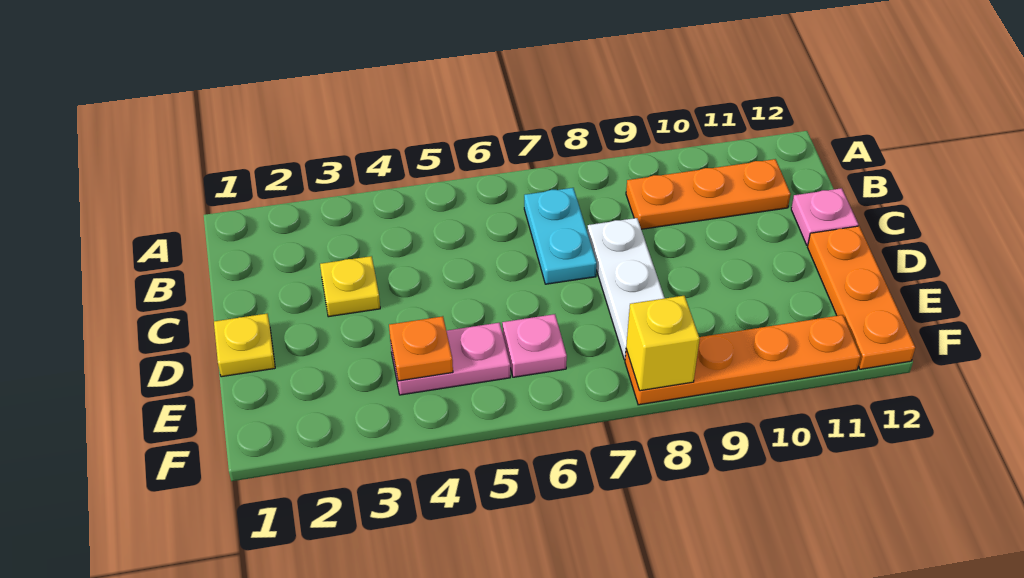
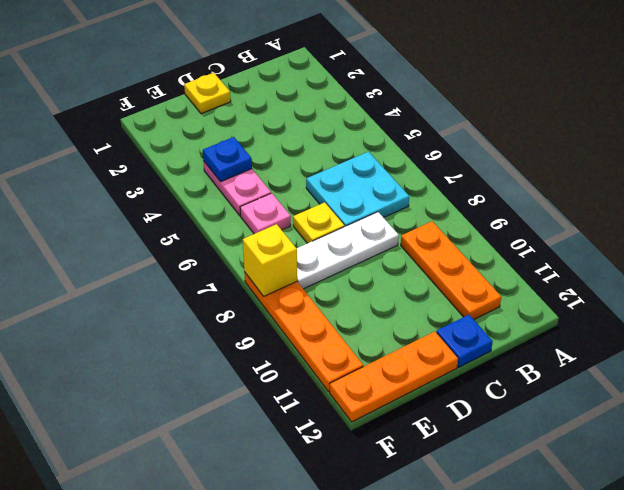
cyan 1x2 plate [524,188,597,284] -> cyan 2x2 plate [306,152,409,227]
yellow 1x1 plate [320,256,380,317] -> yellow 1x1 plate moved to [293,202,344,243]
pink 1x1 plate [791,188,858,245] -> blue 1x1 plate [436,315,493,367]
orange 1x1 plate [389,316,453,381] -> blue 1x1 plate [203,137,252,182]

